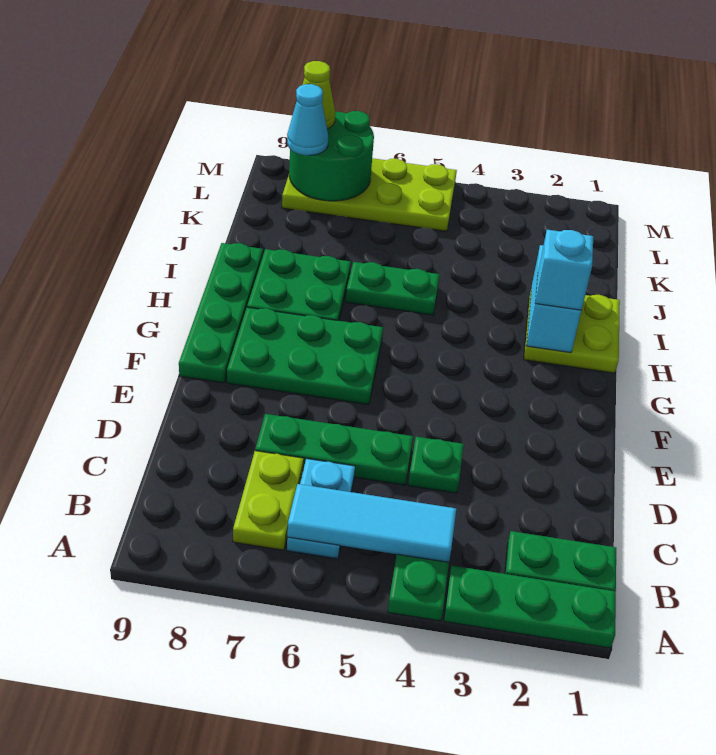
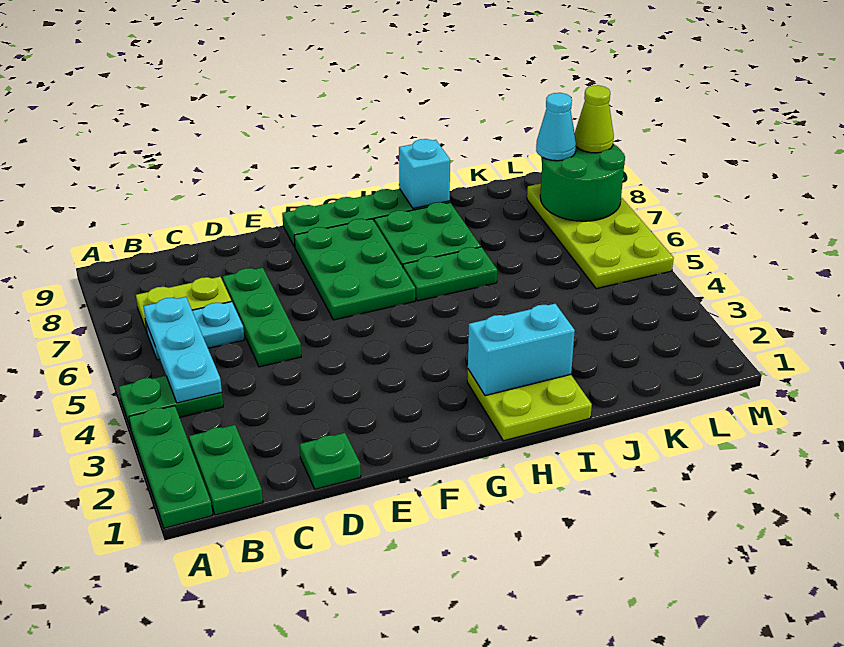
cyan 1x3 tile [287,484,456,562] -> cyan 1x3 plate [143,297,222,403]
green 1x1 plate [408,437,464,493] -> green 1x1 plate moved to [300,433,361,489]
cyan 1x1 brick [535,230,593,310] -> cyan 1x1 brick moved to [399,139,450,208]
green 1x2 plate [346,262,440,315] -> green 1x2 plate turned to [403,247,497,301]

